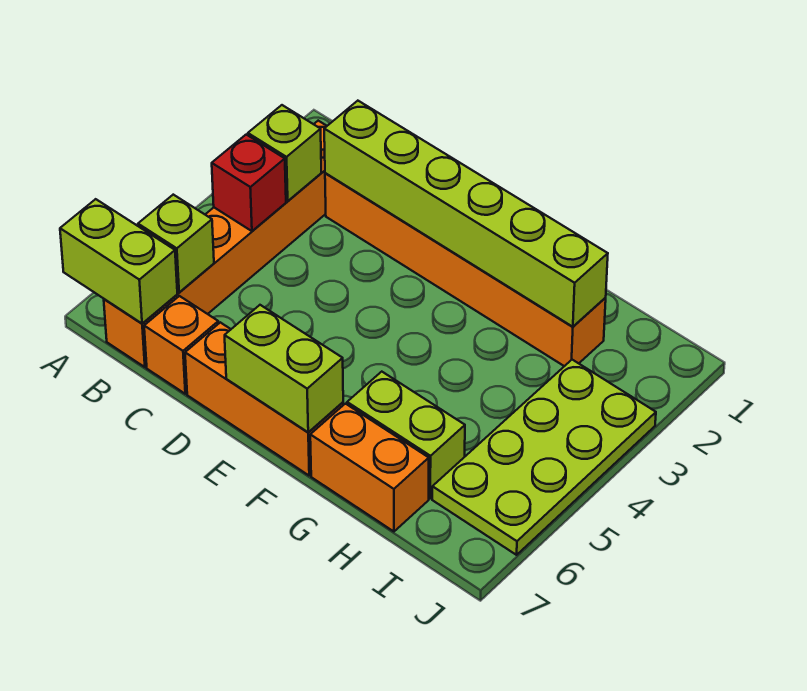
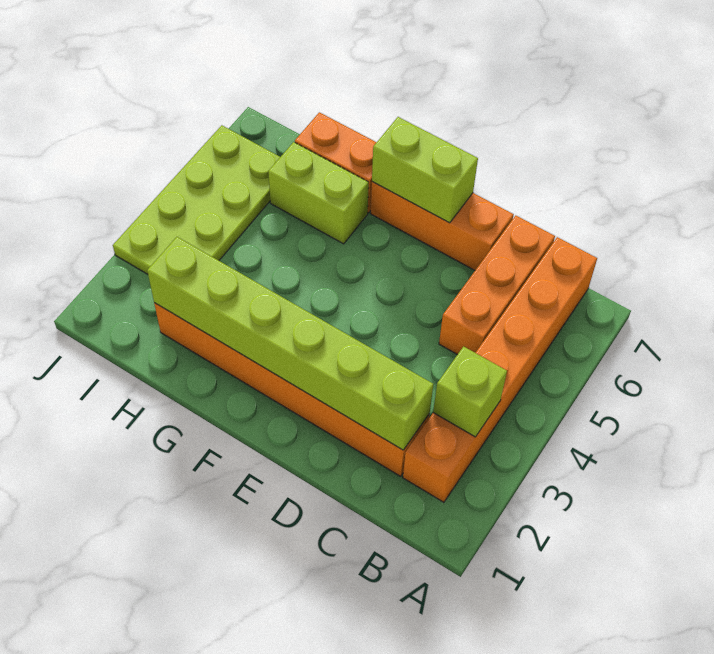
lime 1x2 brick [60,199,177,324] -> none
red 1x1 brick [212,135,286,231] -> none
lime 1x1 brick [138,195,214,292] -> none
orange 1x1 brick [144,296,218,394] -> orange 1x3 brick [439,216,555,355]

